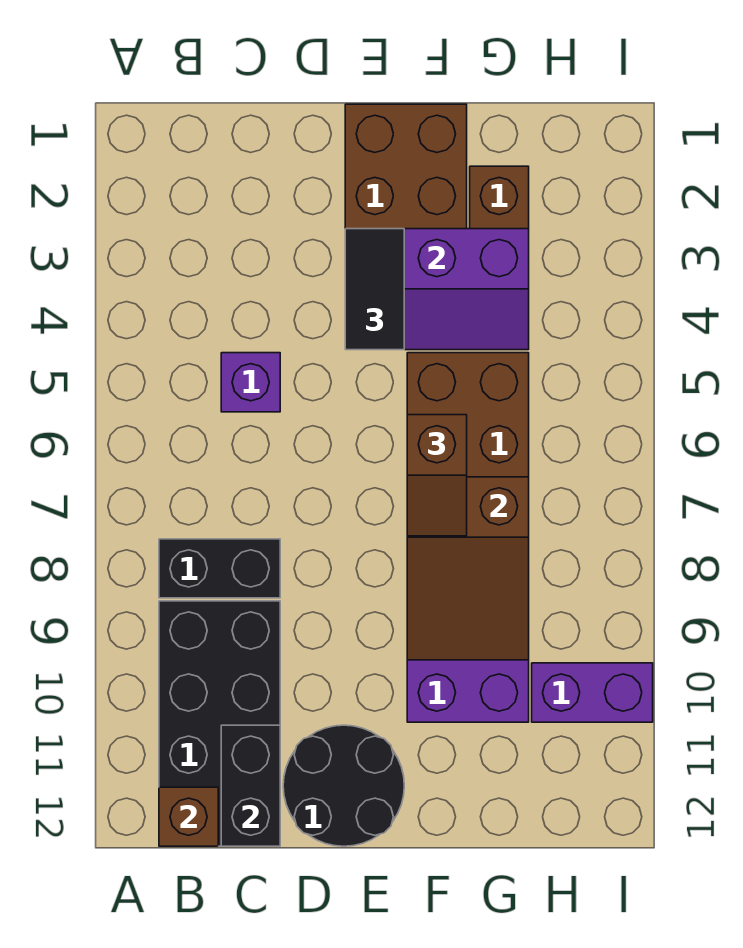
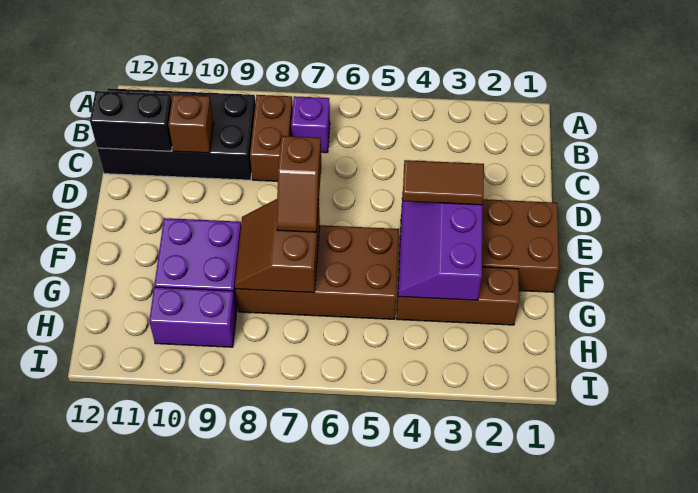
black 1x2 brick [159,539,280,598] -> brown 1x2 brick [250,95,293,181]
brown 1x1 brick [159,787,218,846] -> brown 1x1 brick moved to [168,94,213,153]
purple 1x1 brick [221,353,280,412] -> purple 1x1 brick moved to [291,96,330,153]
black 2x2 round brick [283,725,404,846] -> none
black 1x2 tile [345,229,404,350] -> brown 1x2 tile [403,160,484,205]
brown 1x2 slope [407,415,467,536] -> brown 1x2 slope turned to [277,136,321,232]
brown 2x3 slope [407,477,529,660] -> brown 2x2 slope [235,199,320,293]
purple 1x2 brick [532,663,653,722] -> purple 1x2 brick turned to [149,287,236,347]

